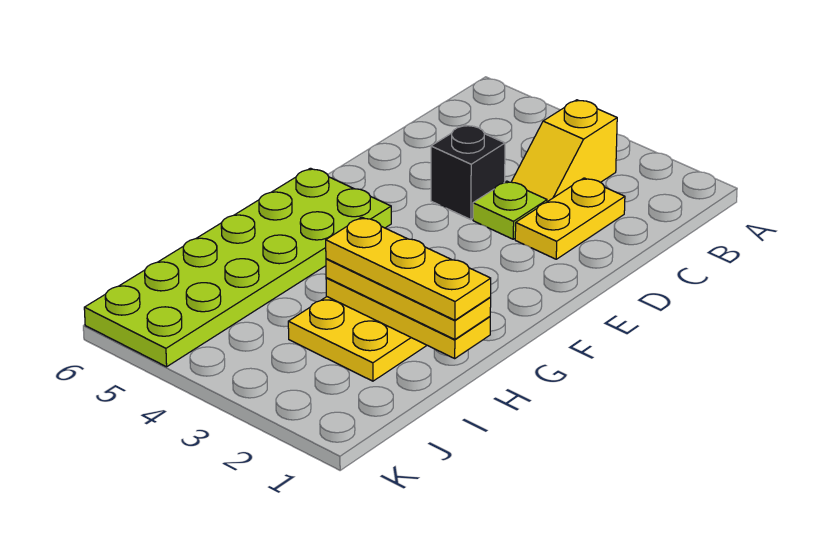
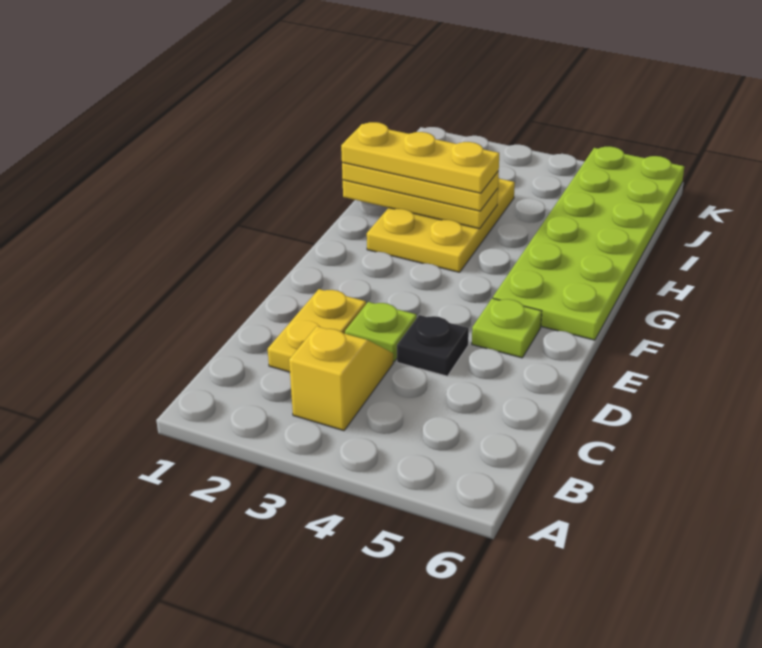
black 1x1 brick [431,125,505,219] -> black 1x1 plate [397,315,469,376]
none -> lime 1x1 plate [472,298,542,358]

